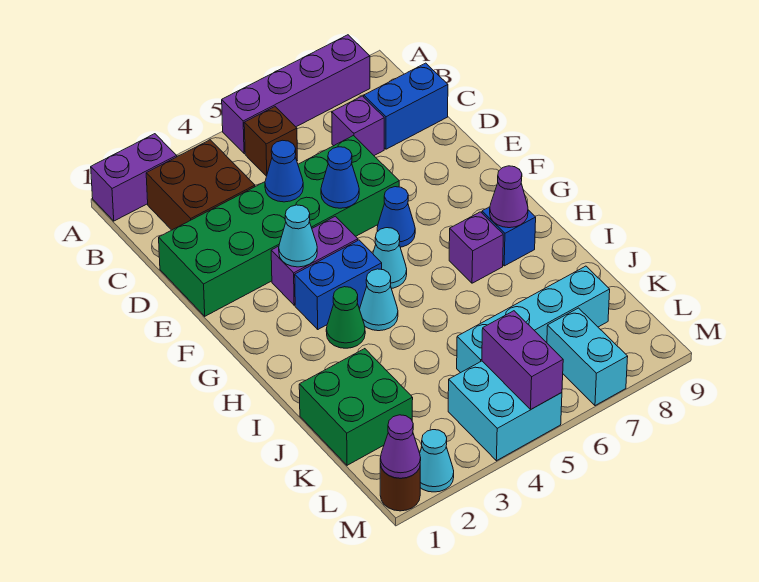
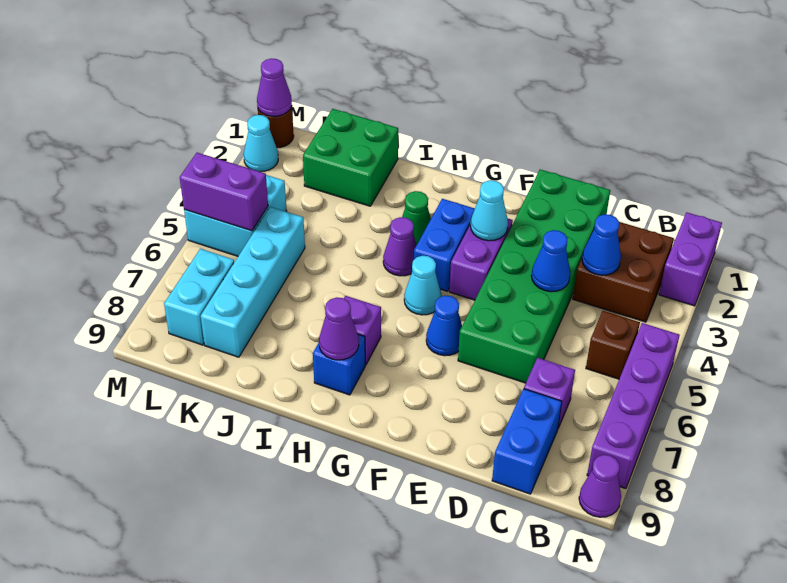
none -> purple 1x1 cone [579,455,621,517]
blue 1x1 cone [321,147,359,208] -> blue 1x1 cone moved to [582,214,621,275]
cyan 1x1 cone [360,269,398,331] -> purple 1x1 cone [383,217,417,276]
cyan 1x2 brick [547,308,628,406] -> cyan 1x2 brick turned to [164,249,234,345]

